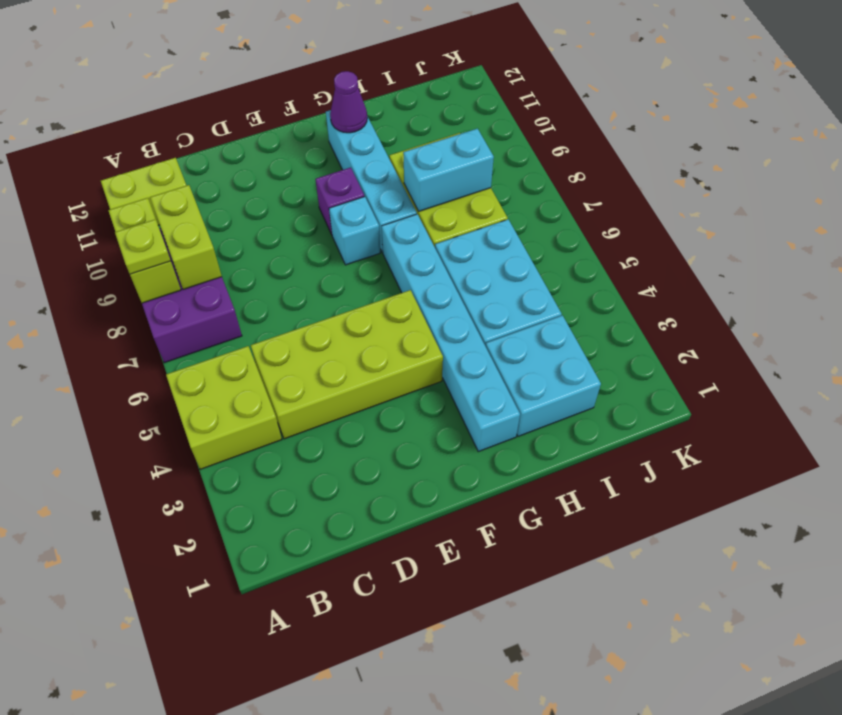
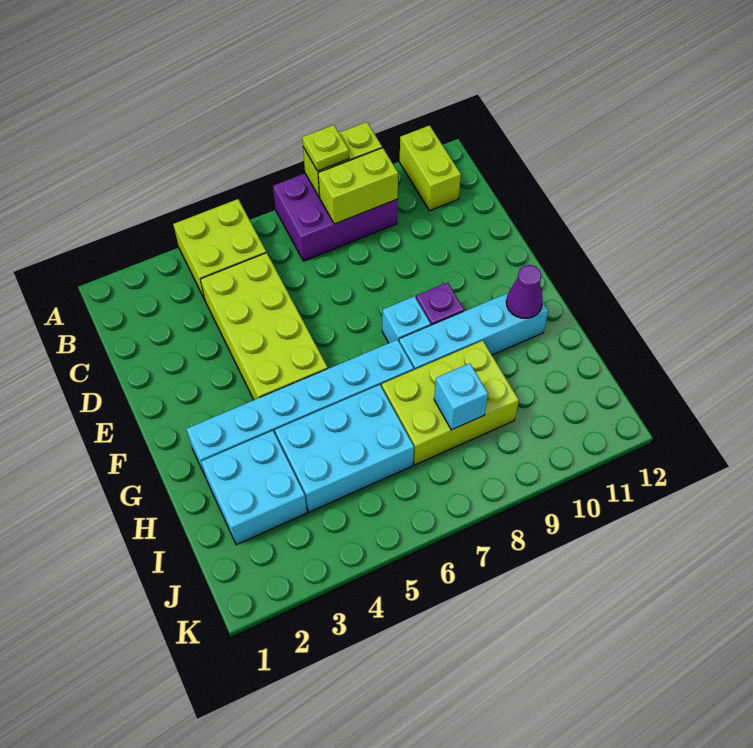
cyan 1x2 brick [403,129,494,211] -> cyan 1x1 brick [434,363,488,430]

